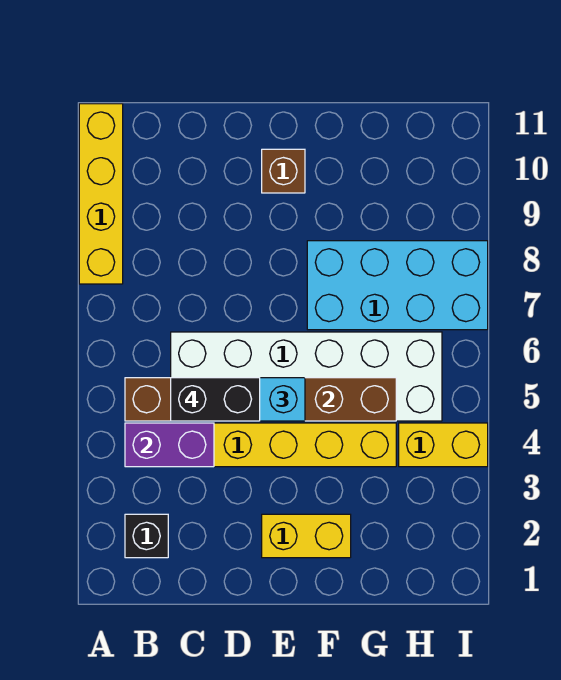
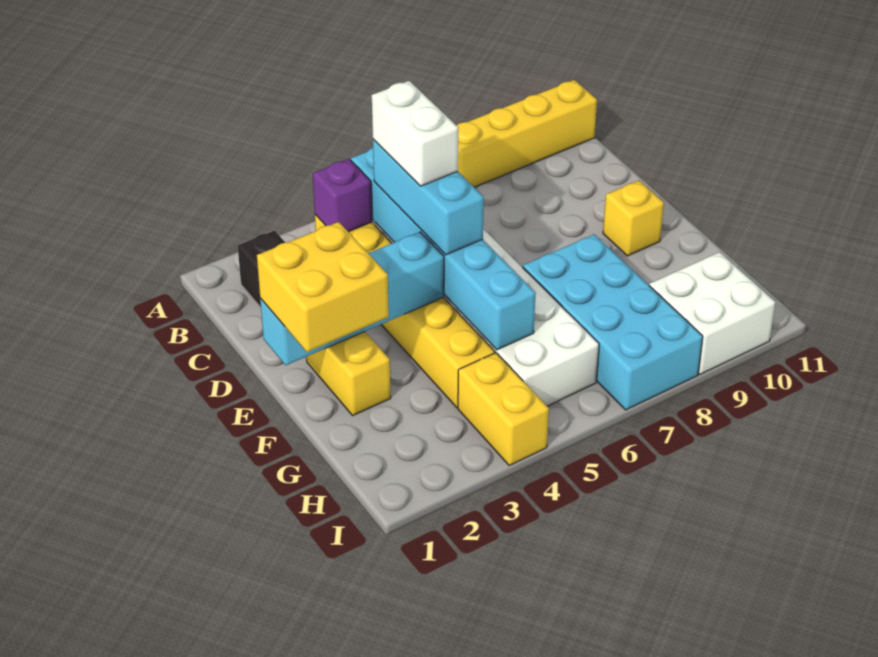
purple 1x2 brick [125,423,214,467] -> purple 1x1 brick [313,159,372,232]
brown 1x6 brick [125,378,396,421] -> cyan 1x6 brick [351,148,536,350]
black 1x2 brick [171,378,260,421] -> white 1x2 brick [372,81,458,186]
none -> cyan 1x4 brick [260,232,444,365]
none -> yellow 2x2 brick [257,222,389,352]
brown 1x1 brick [262,149,305,193] -> yellow 1x1 brick [603,181,664,256]
none -> white 2x2 brick [649,252,775,374]

